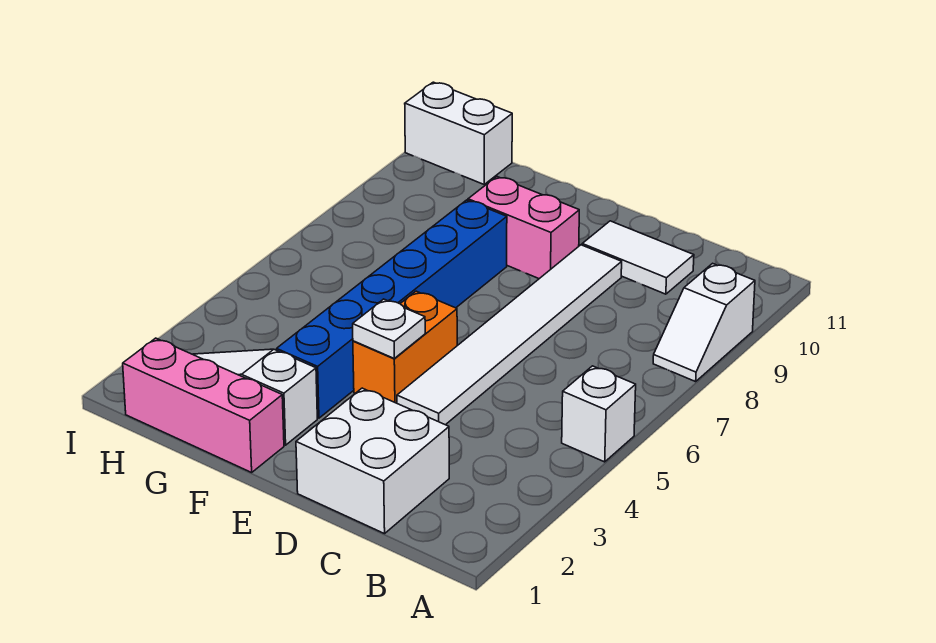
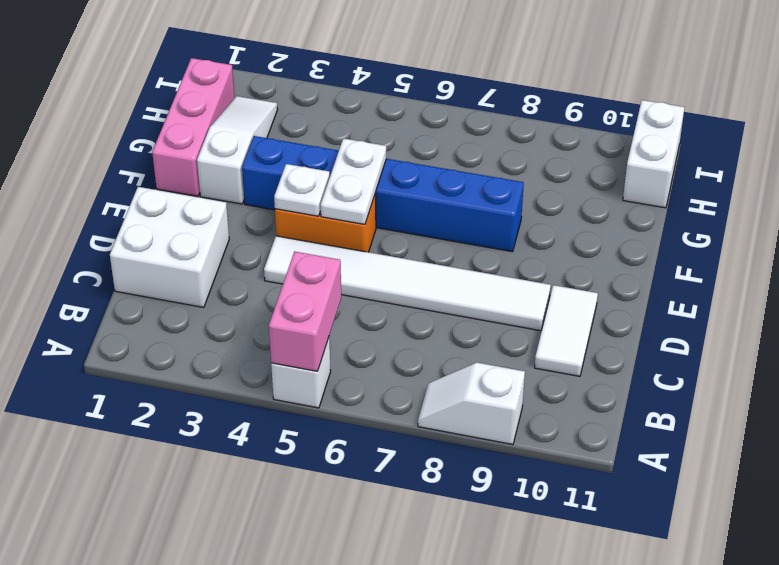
none -> white 1x2 plate [321,138,386,224]
pink 1x2 brick [468,177,579,279] -> pink 1x2 brick moved to [269,252,341,371]

